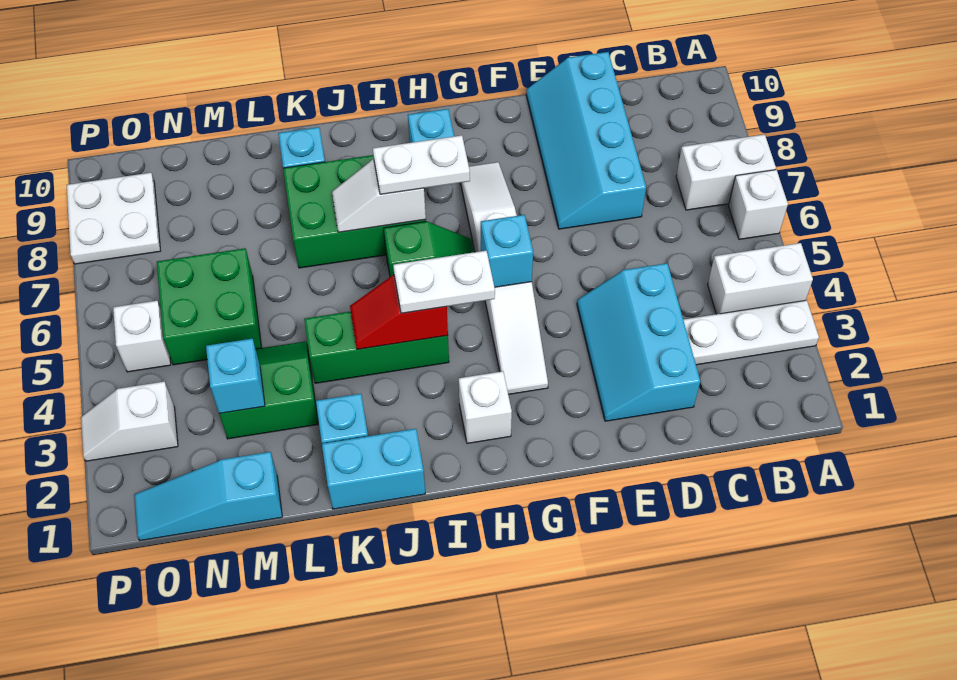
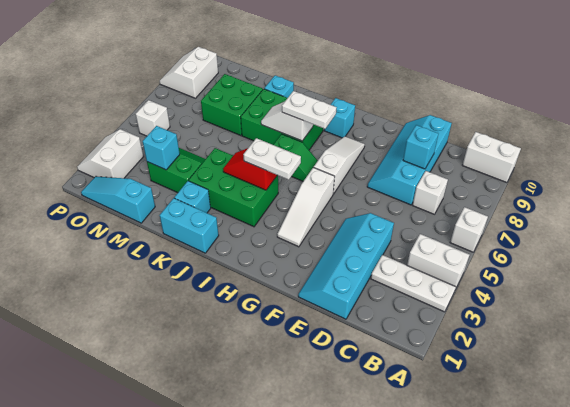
white 1x2 brick [676,134,776,210] -> white 1x2 brick moved to [462,132,521,183]
cyan 2x3 slope [577,263,700,421] -> cyan 2x4 slope [298,213,394,319]
cyan 1x1 brick [481,215,533,287] -> cyan 1x1 brick moved to [403,125,439,169]
white 1x1 brick [459,371,512,443] -> white 1x1 brick moved to [413,171,448,214]
green 1x3 brick [304,312,449,383] -> green 2x3 brick [189,148,278,227]
green 2x2 brick [157,248,262,365] -> green 2x2 brick moved to [201,74,263,136]
white 1x2 slope [81,382,178,461] -> white 2x2 slope [77,129,143,178]
white 2x2 plate [67,173,160,264] -> white 2x2 slope [160,47,218,98]

